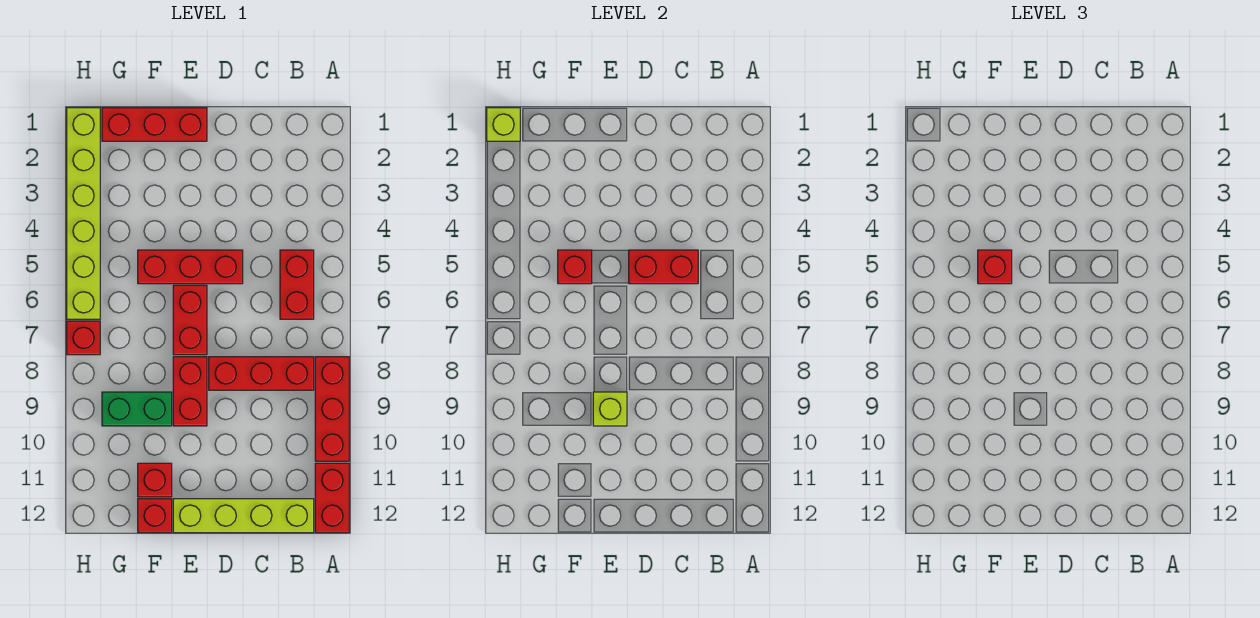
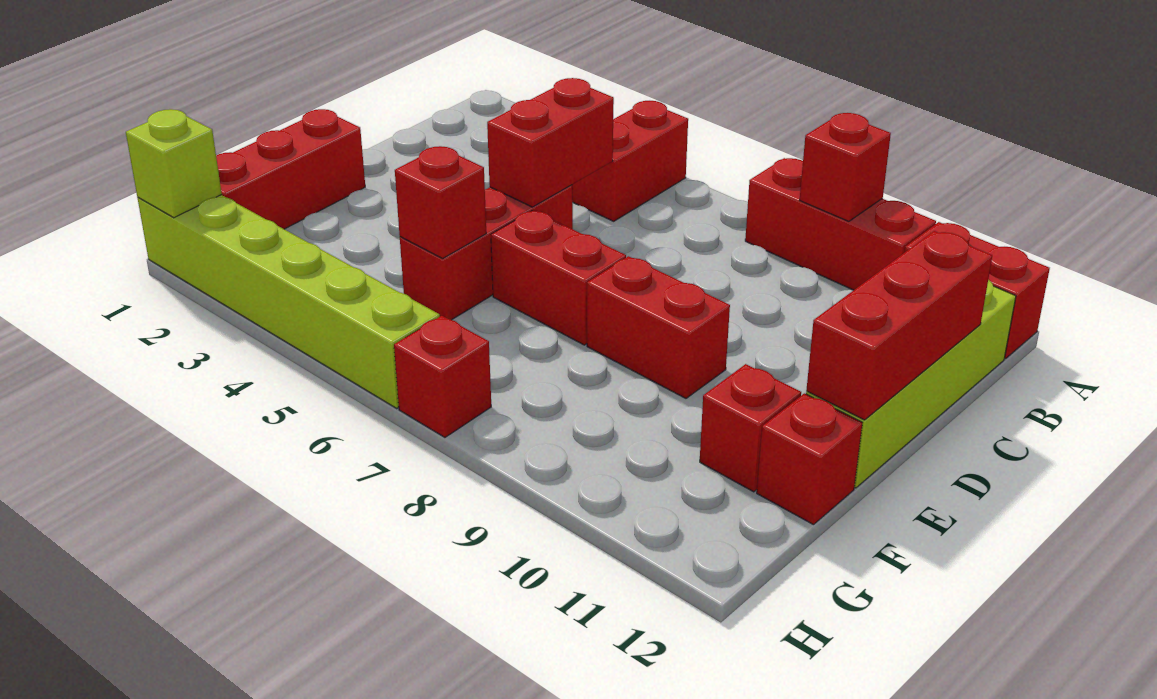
red 1x2 brick [280,250,314,319] -> red 1x2 brick turned to [572,101,688,221]
red 1x3 brick [209,357,314,390] -> red 1x3 brick moved to [806,231,992,420]
lime 1x1 brick [593,392,627,426] -> none
red 1x1 brick [978,250,1012,284] -> red 1x1 brick moved to [800,113,891,221]
green 1x2 brick [102,392,172,426] -> none

